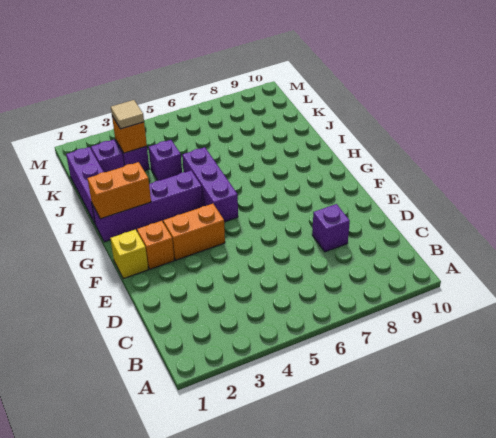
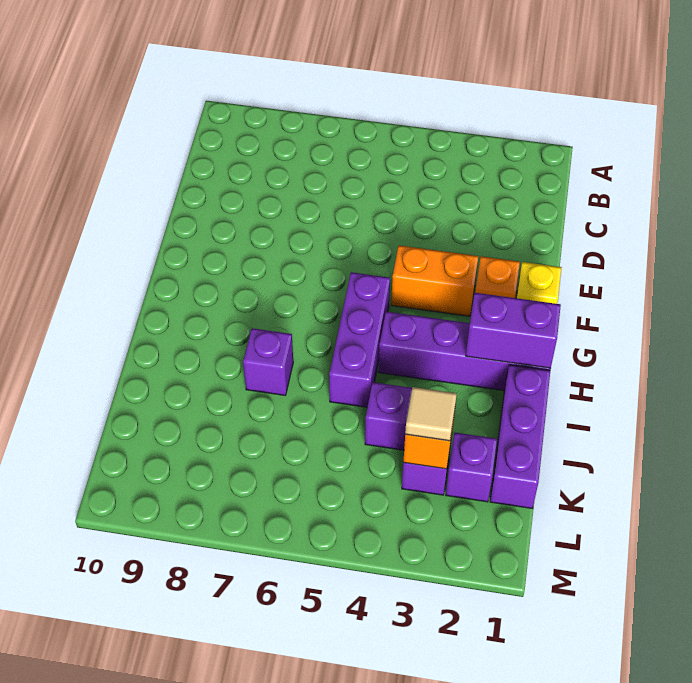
purple 1x1 brick [312,204,350,252] -> purple 1x1 brick moved to [243,328,293,395]
orange 1x2 brick [87,162,151,219] -> purple 1x2 brick [466,293,561,368]

